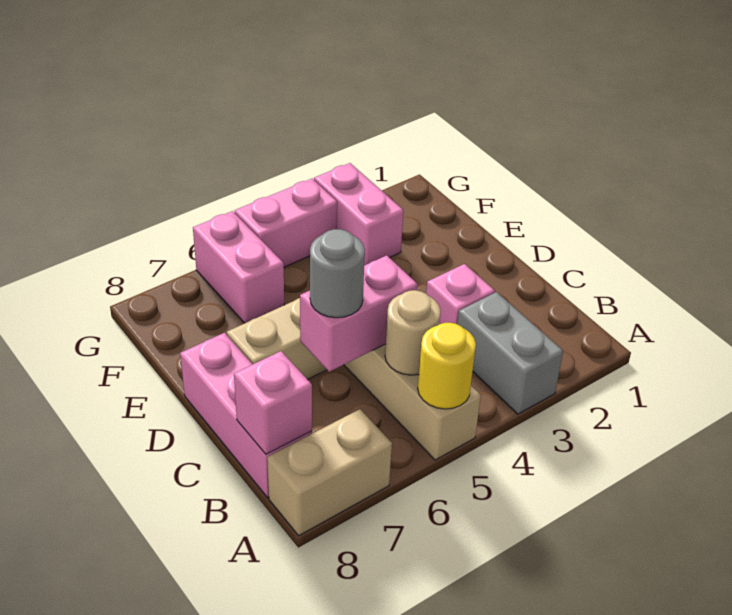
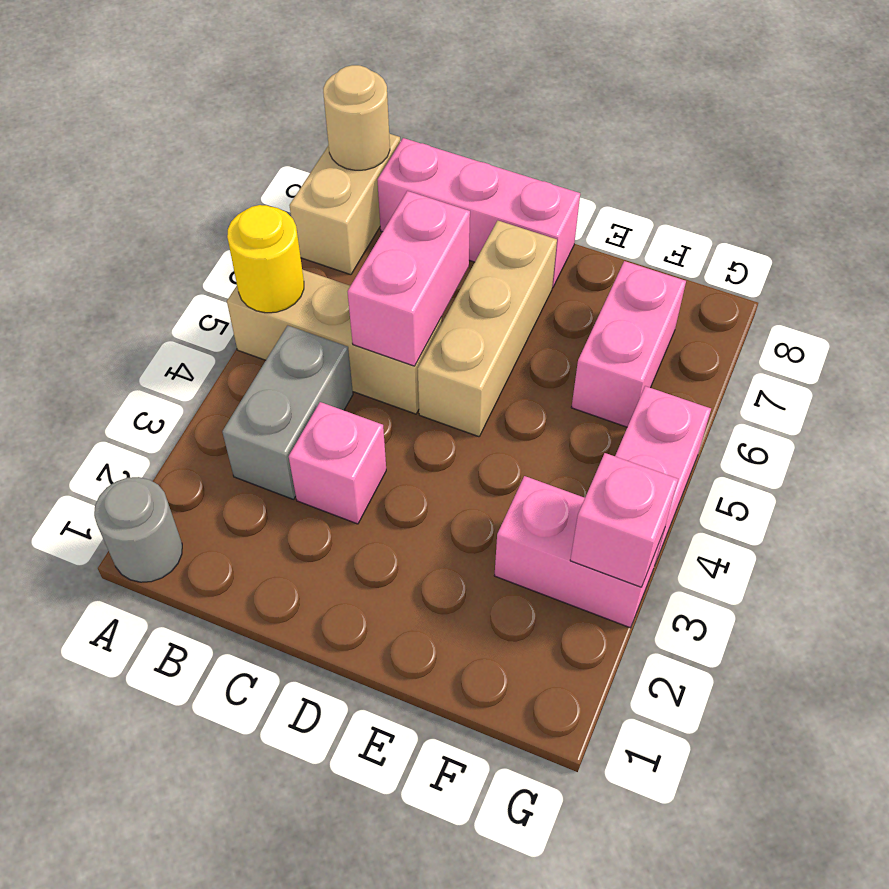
grey 1x2 brick [457,292,563,414] -> grey 1x2 brick turned to [222,325,353,499]
tan 1x1 round brick [385,290,441,375] -> tan 1x1 round brick moved to [323,65,390,170]
pink 1x1 brick [234,351,312,454] -> pink 1x1 brick moved to [570,453,678,587]
grey 1x1 round brick [310,229,365,318] -> grey 1x1 round brick moved to [94,477,182,582]
pink 1x2 brick [193,211,284,323] -> pink 1x2 brick turned to [571,261,686,427]

